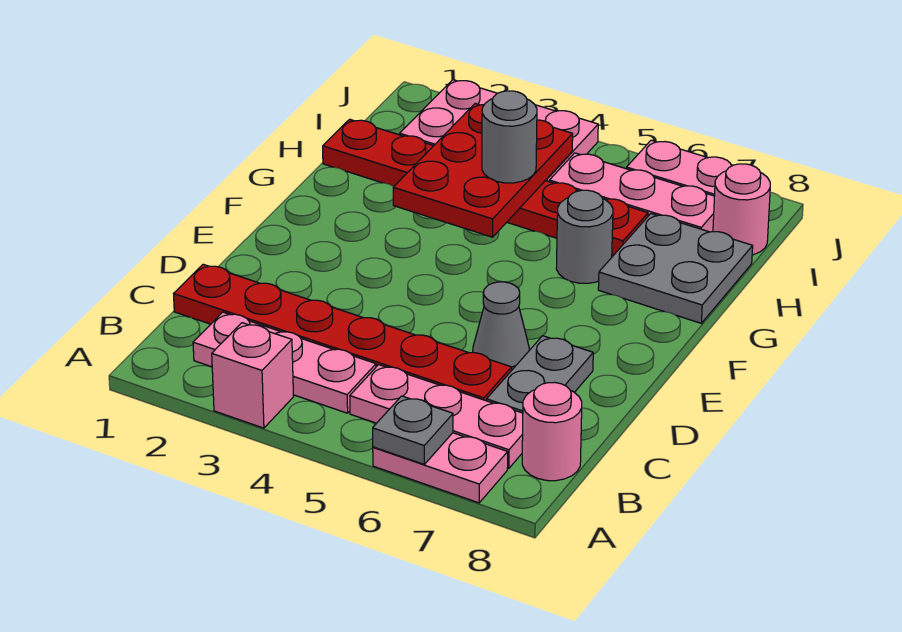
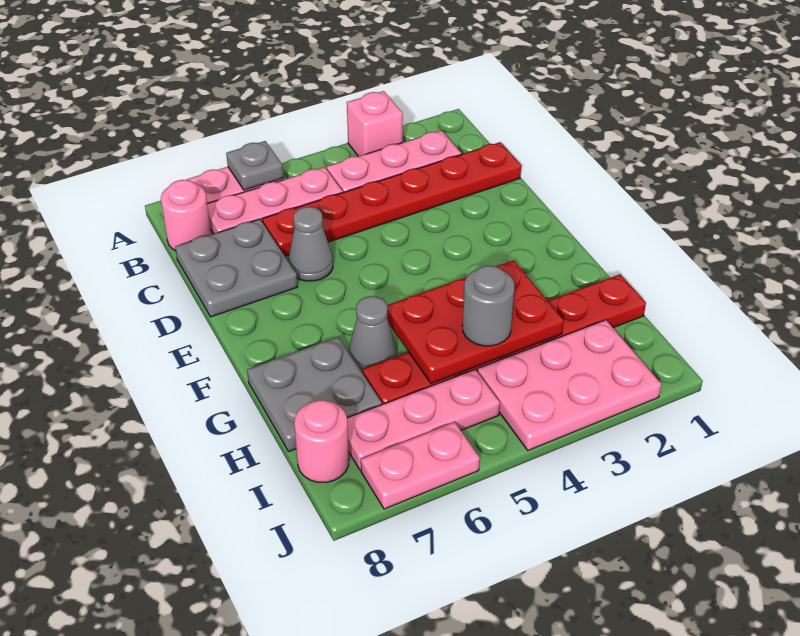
grey 1x2 plate [487,336,593,413] -> grey 2x2 plate [175,219,297,317]
red 2x3 plate [393,104,573,237] -> red 2x3 plate turned to [387,260,564,383]
grey 1x1 round brick [556,190,613,283] -> grey 1x1 cone [349,296,396,372]

